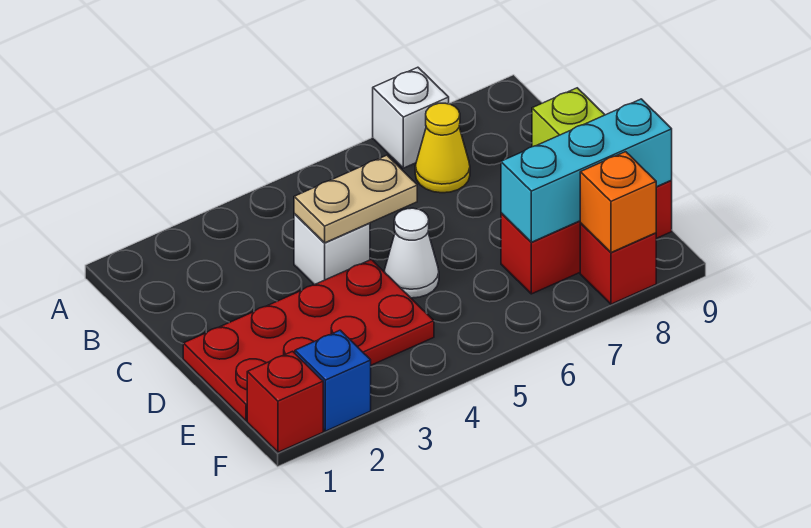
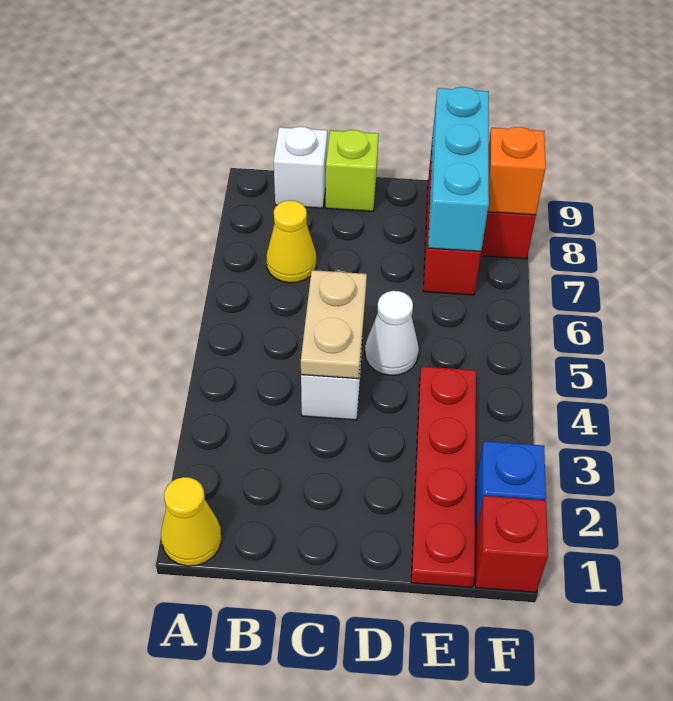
none -> yellow 1x1 cone [161,477,221,566]
white 1x1 brick [373,67,449,168] -> white 1x1 brick moved to [274,127,327,208]
red 2x4 plate [183,259,434,421] -> red 1x4 plate [411,367,476,587]

